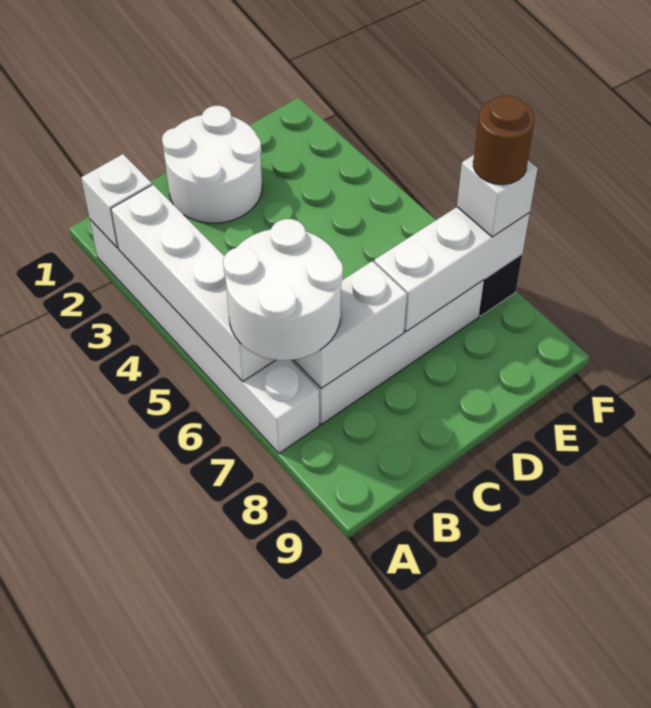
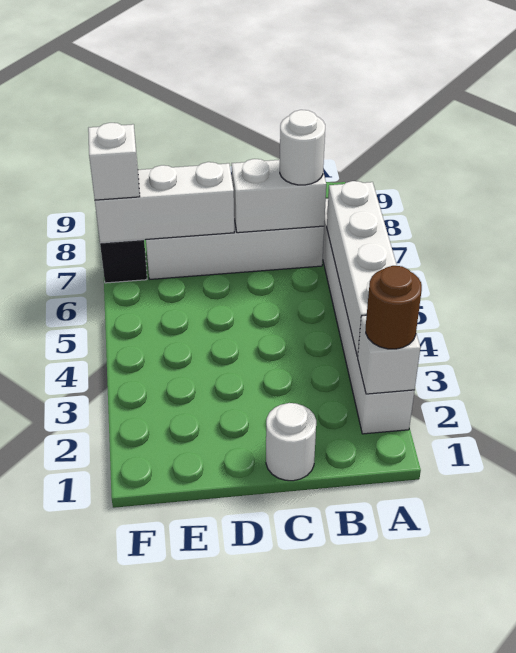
white 2x2 round brick [223,219,343,360] -> white 1x1 round brick [280,110,325,185]
white 2x2 round brick [162,106,262,223] -> white 1x1 round brick [266,403,316,481]
brown 1x1 round brick [473,96,534,185] -> brown 1x1 round brick moved to [366,266,422,349]

